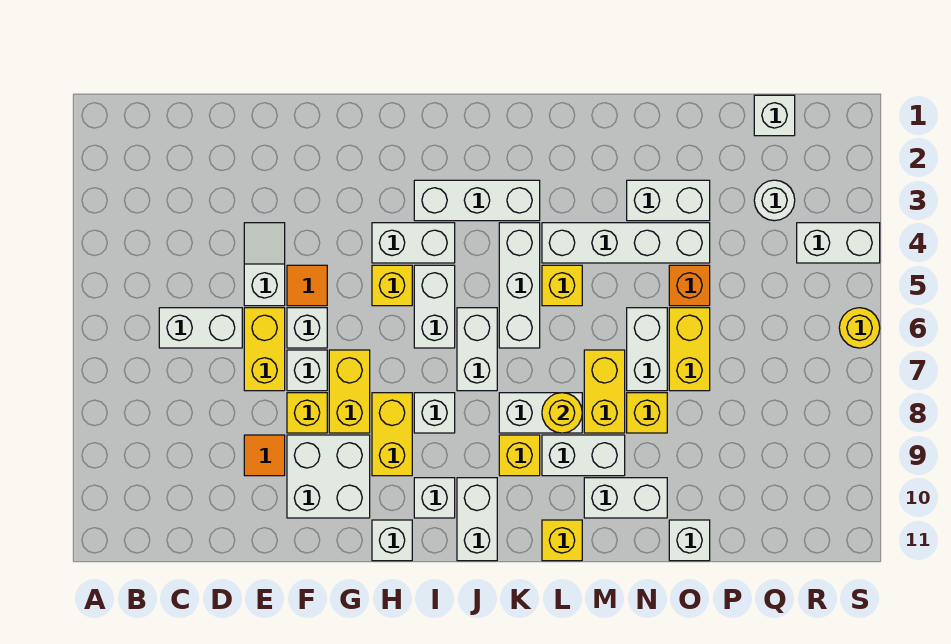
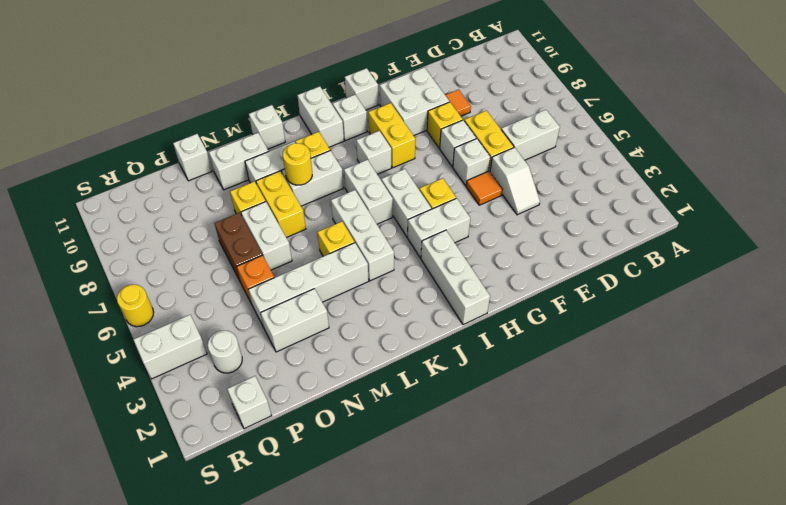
yellow 1x2 brick [329,350,370,433] -> none
white 1x3 brick [414,180,540,221] -> white 1x3 brick turned to [421,230,490,325]
yellow 1x1 brick [542,520,582,561] -> white 1x1 brick [249,105,285,149]
yellow 1x2 brick [669,308,710,391] -> brown 1x2 brick [214,213,262,282]

